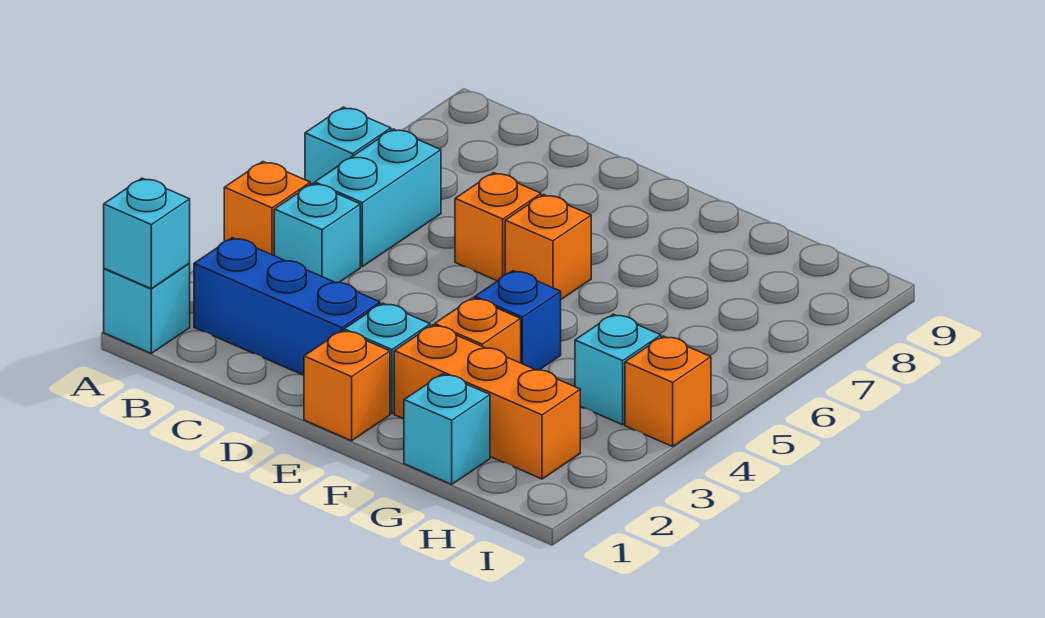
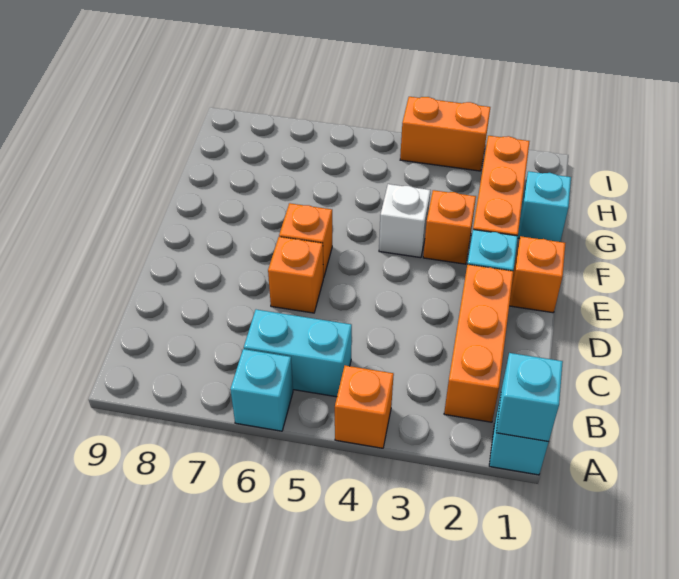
blue 1x3 brick [194,238,380,375] -> orange 1x3 brick [444,264,513,422]
cyan 1x1 brick [274,183,360,283] -> none
blue 1x1 brick [475,271,561,370] -> white 1x1 brick [379,184,431,258]
cyan 1x1 brick [575,314,661,425] -> none
orange 1x1 brick [625,336,711,447] -> orange 1x2 brick [400,97,490,171]

